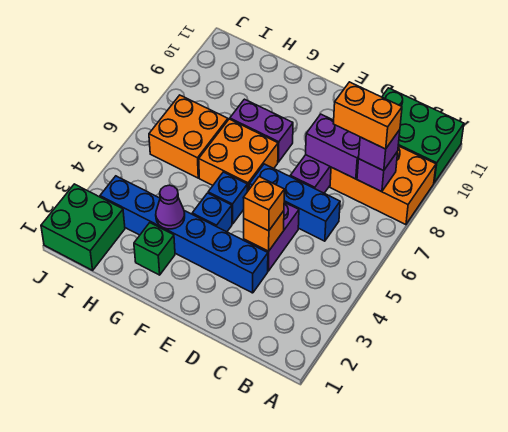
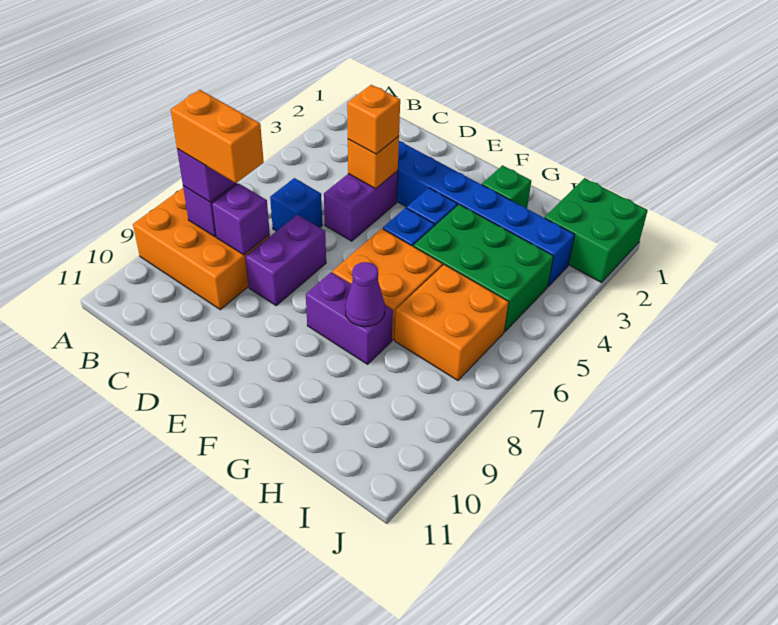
green 2x3 brick [382,88,464,183] -> green 2x3 brick moved to [414,204,554,332]
blue 1x3 brick [249,164,340,241] -> blue 1x1 brick [270,178,322,231]
purple 1x2 brick [306,114,360,179] -> purple 1x1 brick [212,184,270,255]
purple 1x1 cone [156,185,185,229] -> purple 1x1 cone moved to [345,262,385,327]

